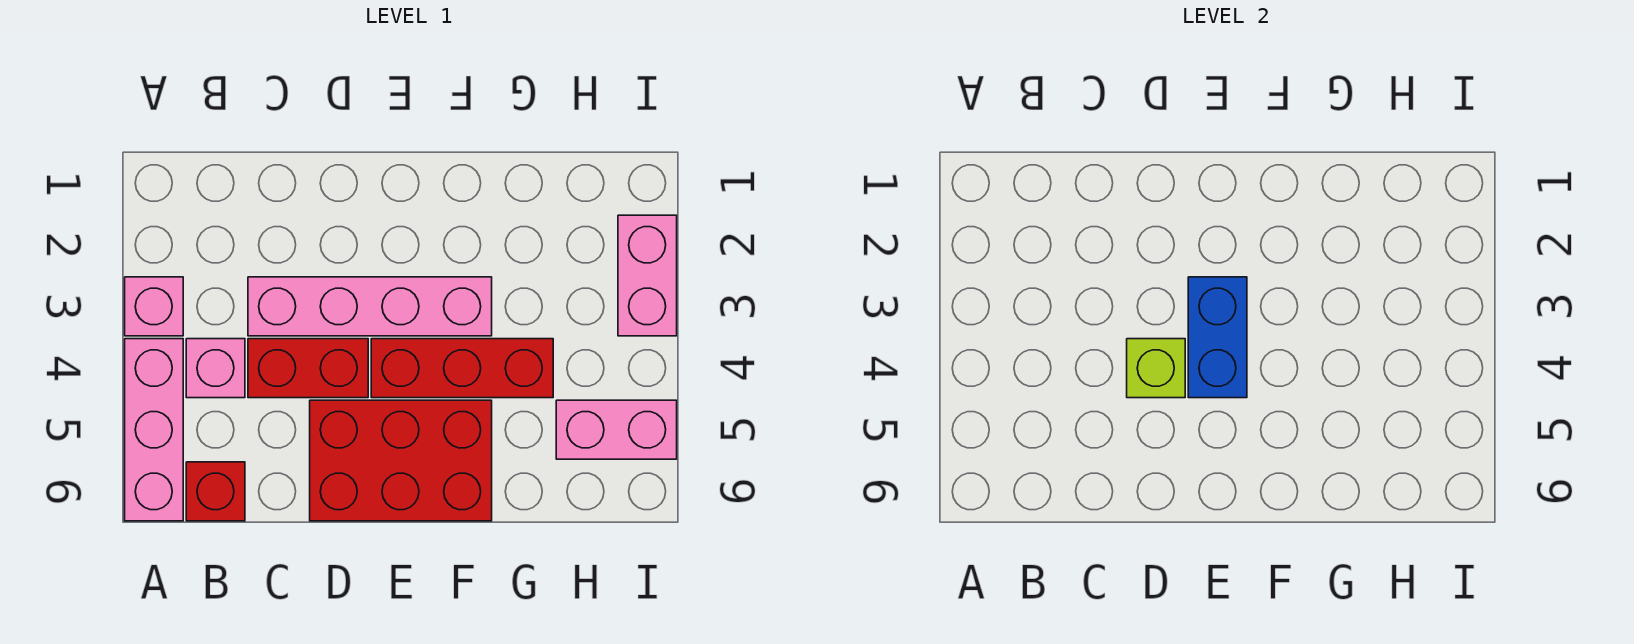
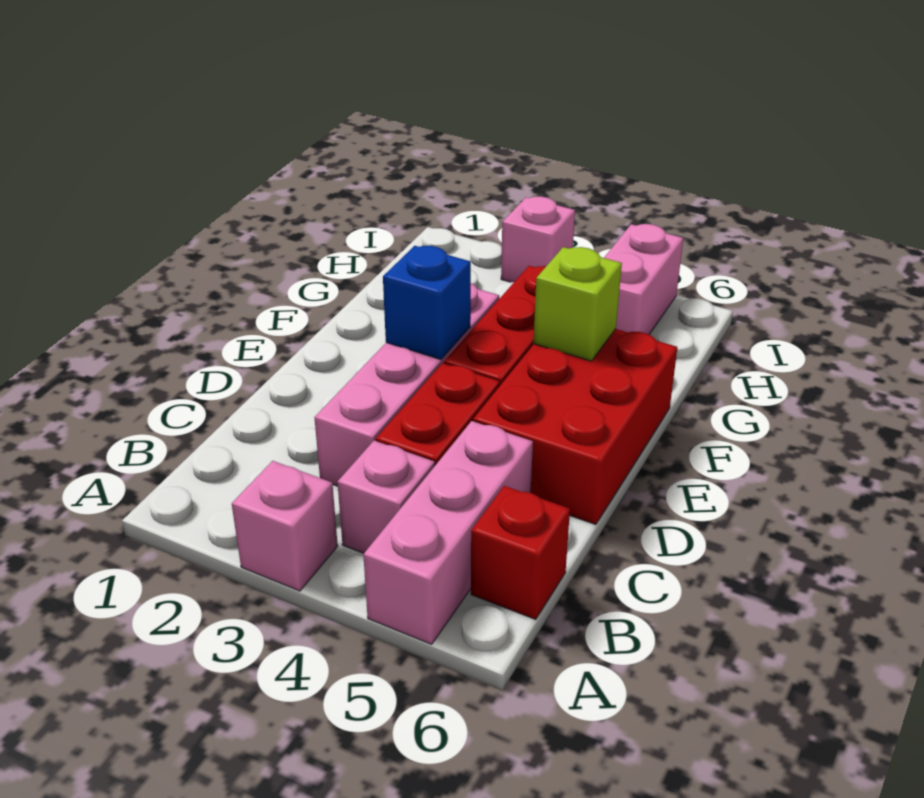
pink 1x3 brick [125,339,183,521] -> pink 1x3 brick turned to [363,421,533,644]
lime 1x1 brick [1127,339,1185,398] -> lime 1x1 brick moved to [534,247,622,361]
blue 1x2 brick [1188,277,1247,398] -> blue 1x1 brick [383,246,471,360]
pink 1x2 brick [618,215,677,336] -> pink 1x1 brick [501,196,575,282]

